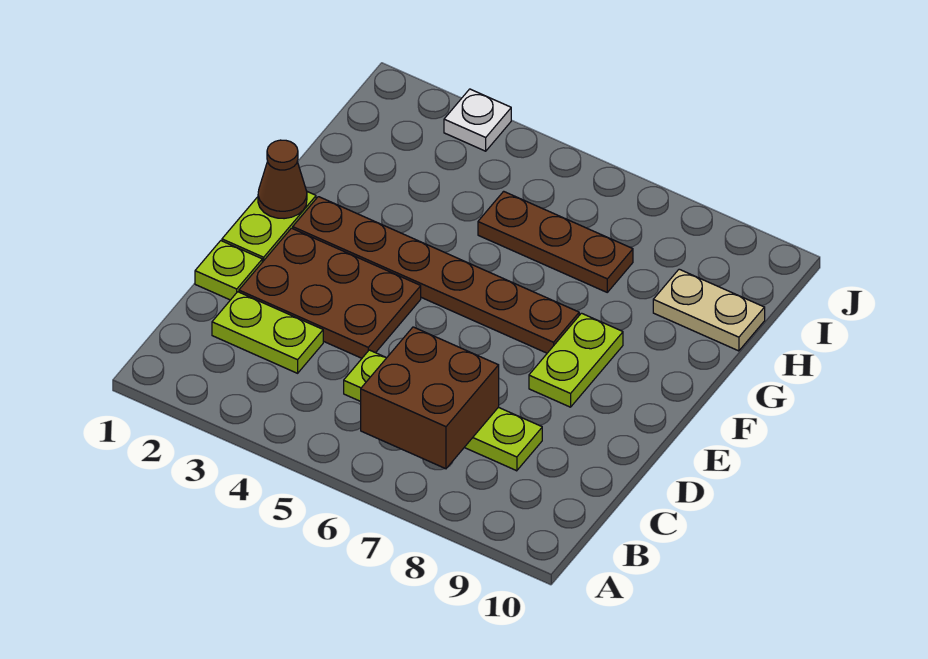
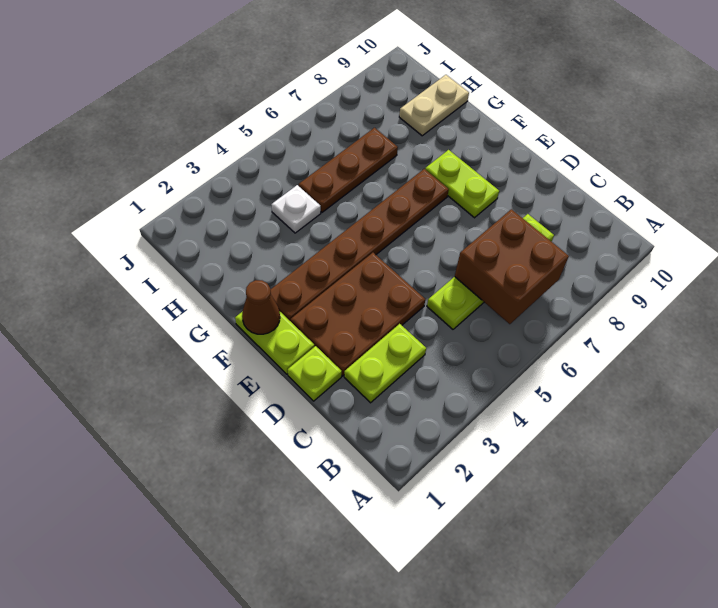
white 1x1 plate [444,89,511,151] -> white 1x1 plate moved to [271,185,321,233]

